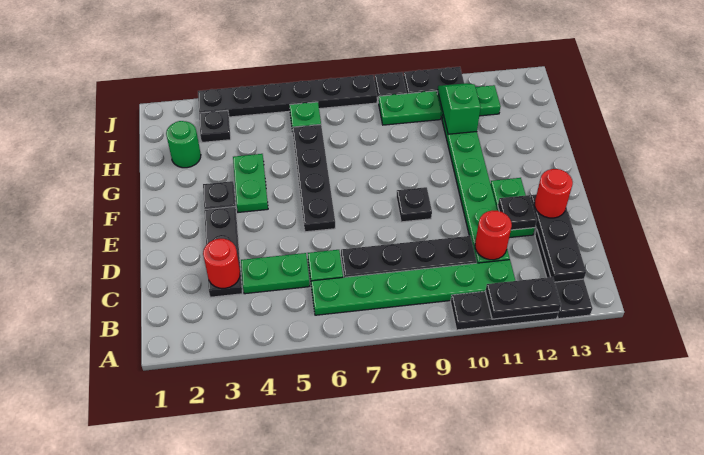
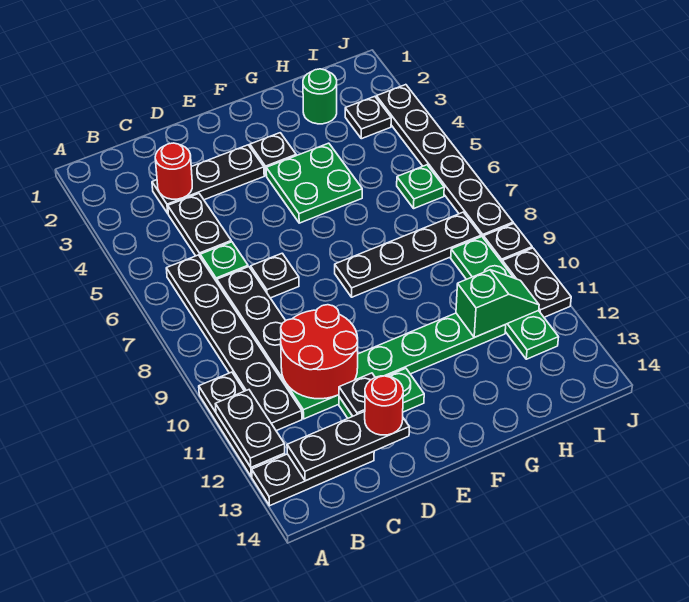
green 1x6 plate [311,260,515,315] -> black 1x6 plate [166,255,302,431]
green 1x2 plate [241,253,310,294] -> black 1x2 plate [168,194,231,256]
red 1x1 round brick [475,211,512,260] -> red 2x2 round brick [281,305,358,399]
black 1x4 plate [292,124,335,232] -> black 1x4 plate moved to [335,212,481,297]
black 1x1 plate [396,187,432,222] -> black 1x1 plate moved to [251,253,299,298]
green 1x2 plate [233,154,268,212] -> green 2x2 plate [266,143,362,223]

